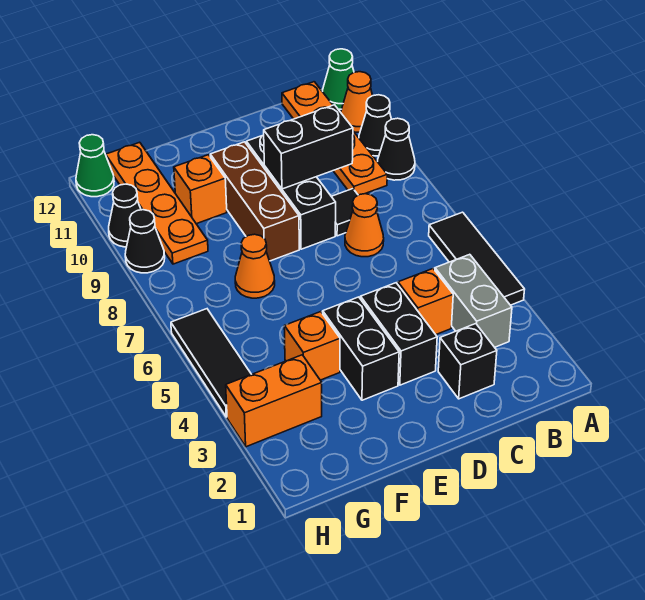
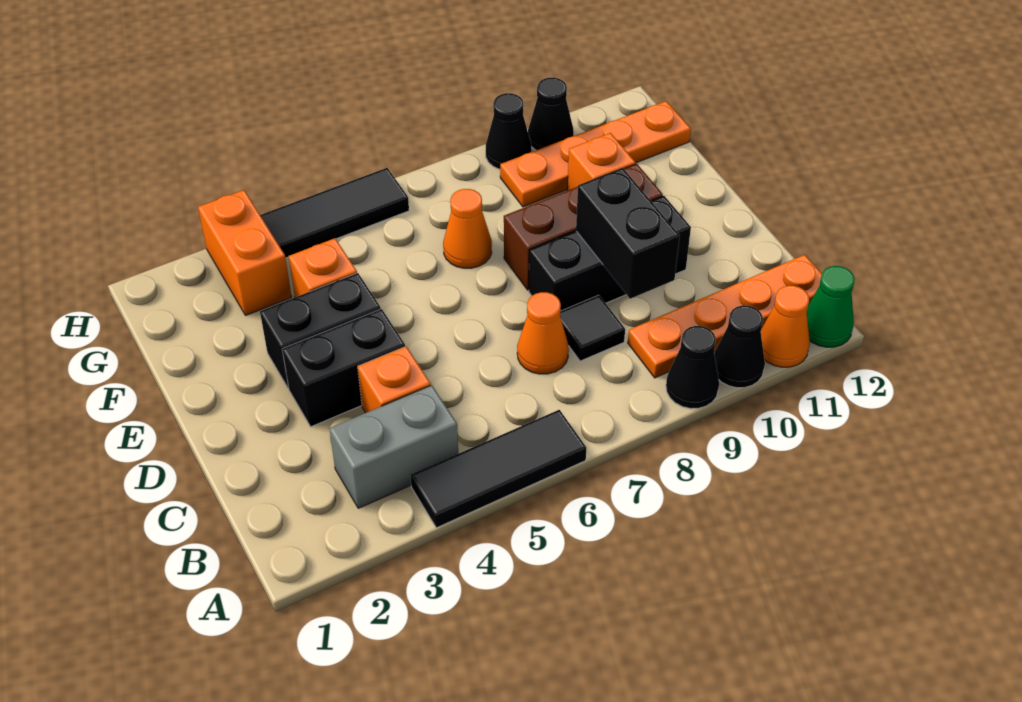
black 1x1 brick [438,324,497,399] -> none
green 1x1 cone [76,135,114,197] -> none

